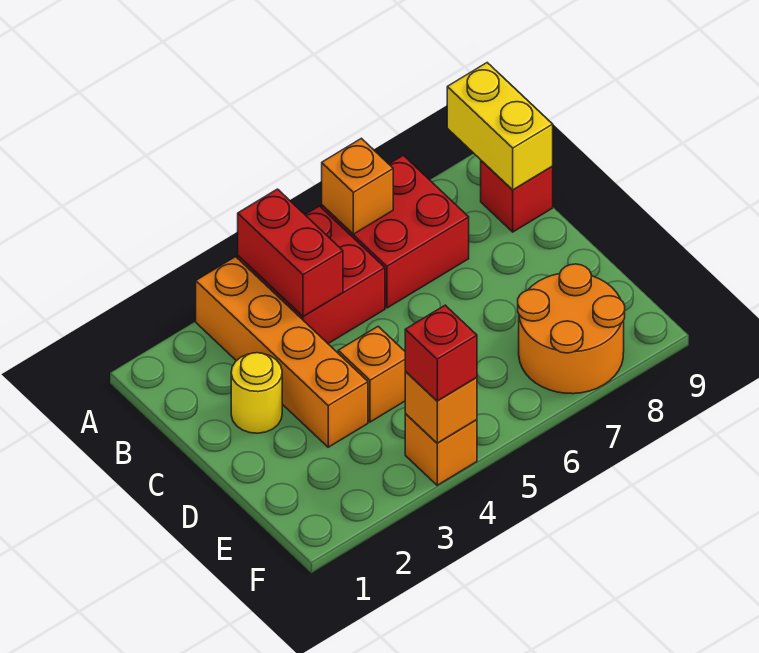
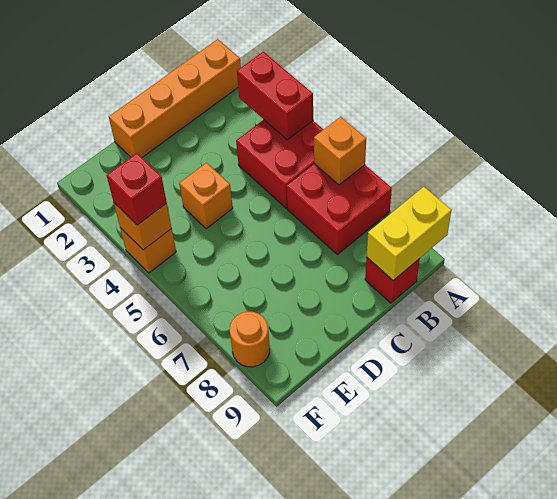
orange 1x4 brick [196,257,368,447] -> orange 1x4 brick moved to [109,39,241,157]
red 1x2 brick [238,189,343,316] -> red 1x2 brick turned to [237,52,313,140]
yellow 1x1 round brick [231,353,282,433] -> none
orange 2x2 round brick [518,264,625,394] -> orange 1x1 round brick [230,312,270,367]

